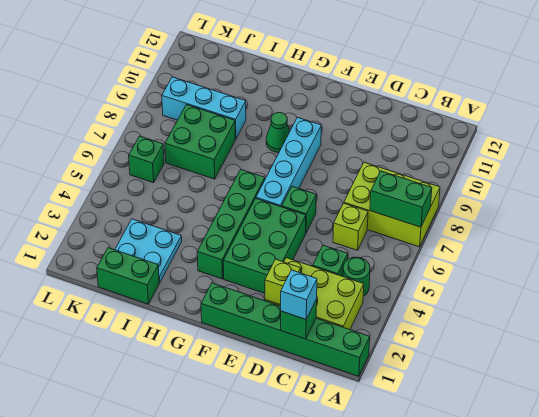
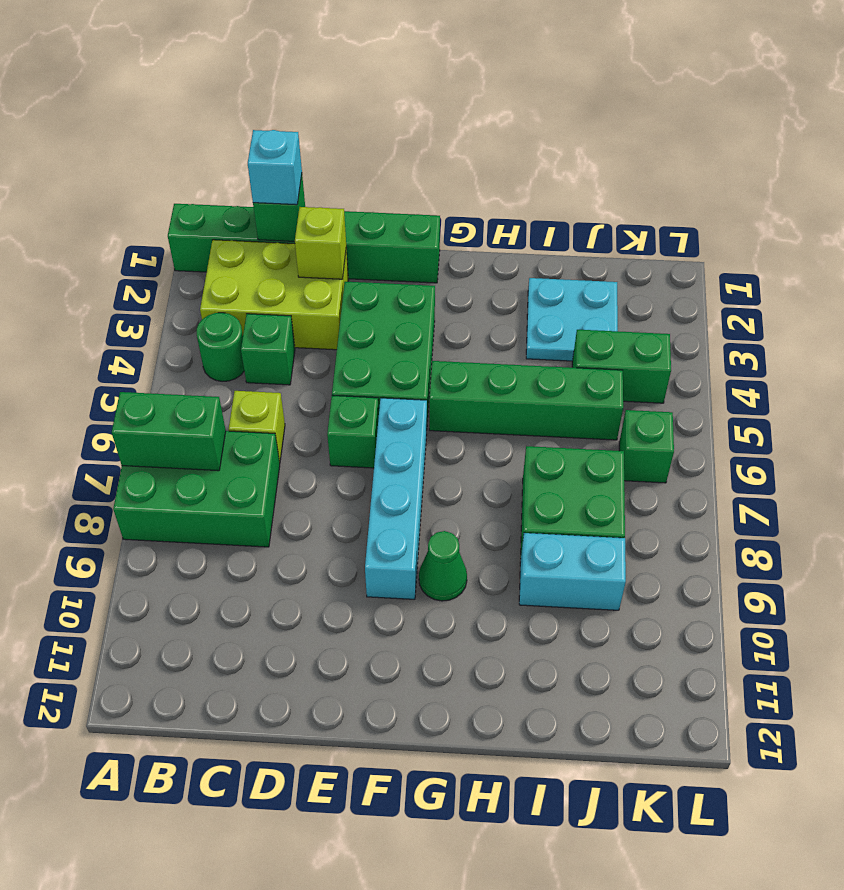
lime 2x3 brick [344,162,440,247] -> green 2x3 brick [113,431,280,547]
green 1x4 brick [197,169,265,279] -> green 1x4 brick turned to [429,361,623,440]
green 1x2 brick [97,248,159,304] -> green 1x2 brick moved to [572,330,671,403]
cyan 1x3 brick [162,77,246,139] -> cyan 1x2 brick [519,533,626,610]

